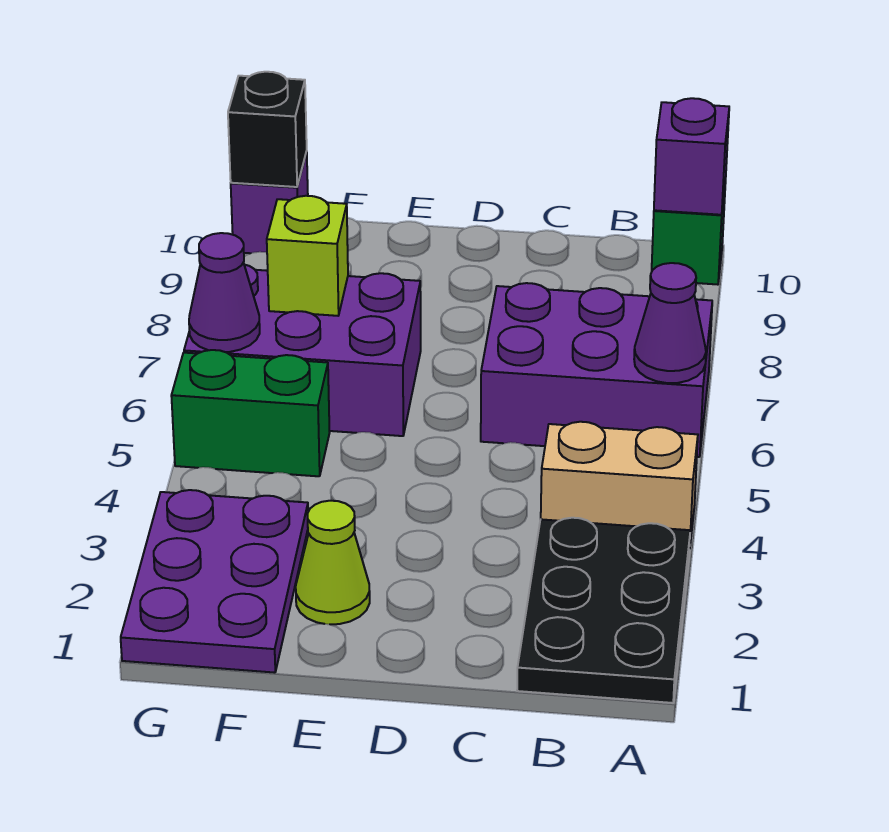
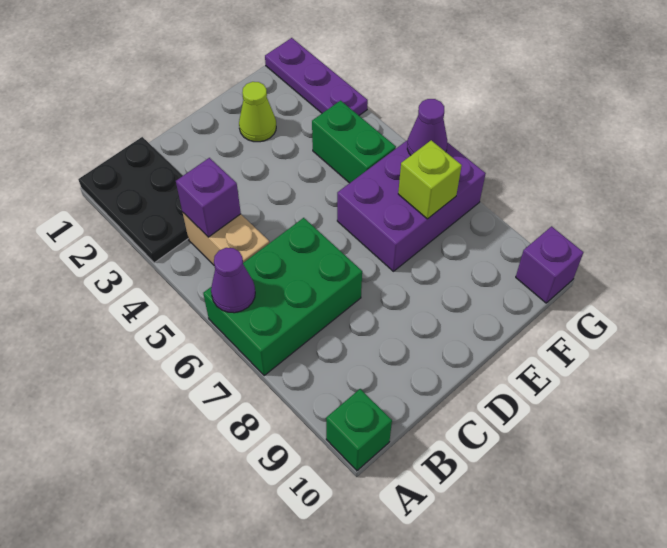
tan 1x2 brick [541,422,698,543] -> tan 1x2 brick turned to [183,213,269,265]
purple 2x3 brick [481,283,712,457] -> green 2x3 brick [203,218,362,376]
purple 1x1 brick [654,98,729,215] -> purple 1x1 brick moved to [176,158,241,237]
purple 2x3 plate [121,490,308,673] -> purple 1x3 plate [265,38,368,115]
green 1x2 brick [171,350,330,476] -> green 1x2 brick turned to [312,101,396,183]
black 1x1 brick [228,72,307,187] -> none

